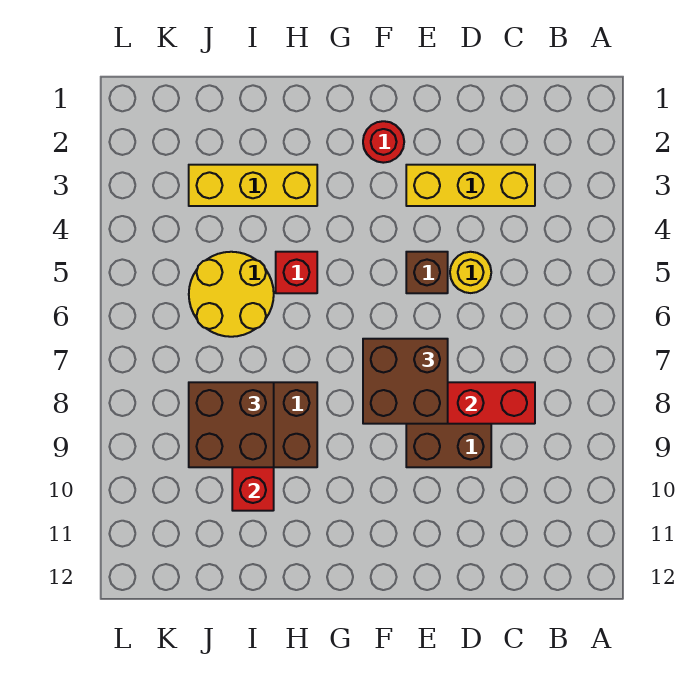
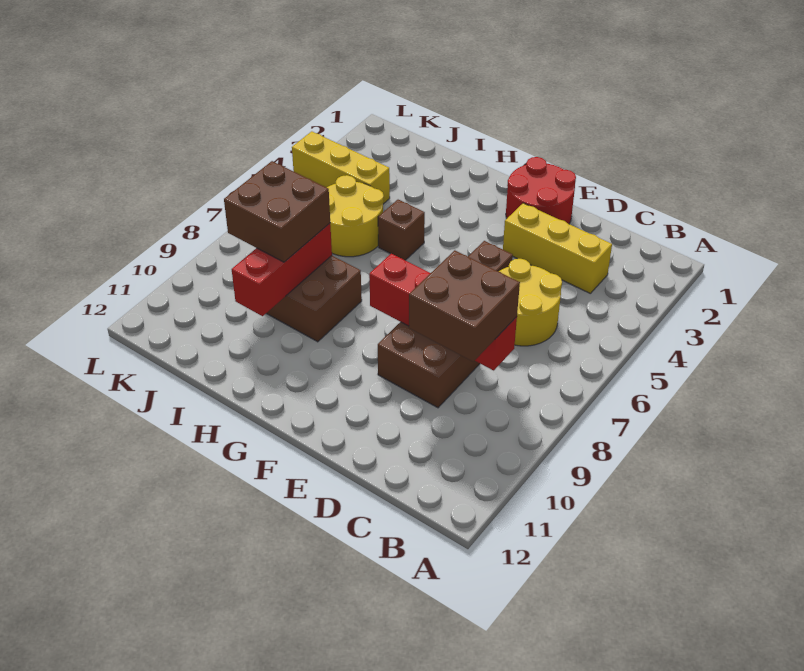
yellow 1x1 round brick [450,252,491,293] -> yellow 2x2 round brick [499,259,562,346]
brown 2x2 brick [363,339,448,424] -> brown 2x2 brick moved to [409,250,520,361]
red 1x1 round brick [363,121,404,163] -> red 2x2 round brick [506,157,576,224]
yellow 1x3 brick [189,165,317,206] -> yellow 1x3 brick moved to [292,131,390,204]
red 1x1 brick [276,252,317,293] -> brown 1x1 brick [378,200,425,260]

